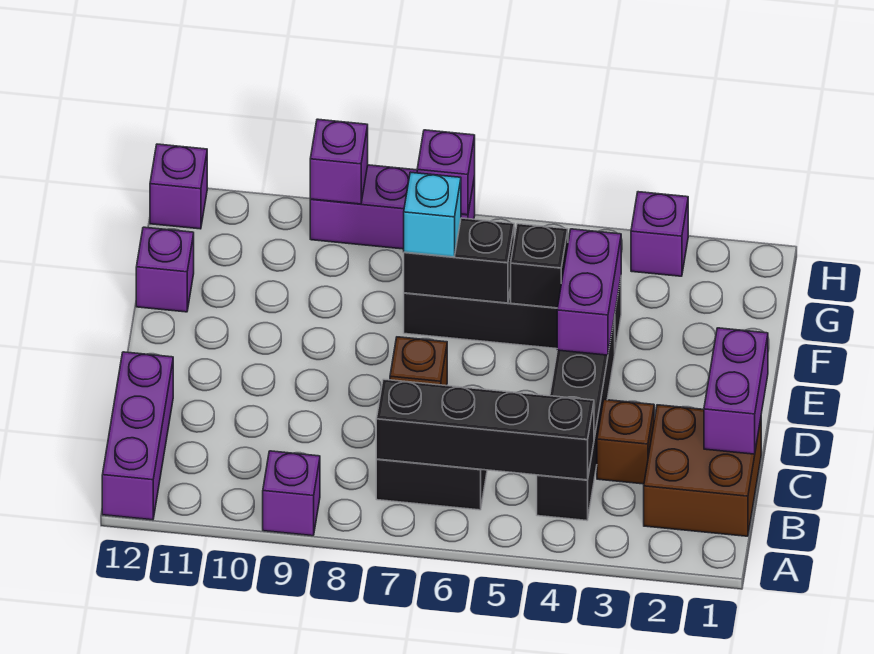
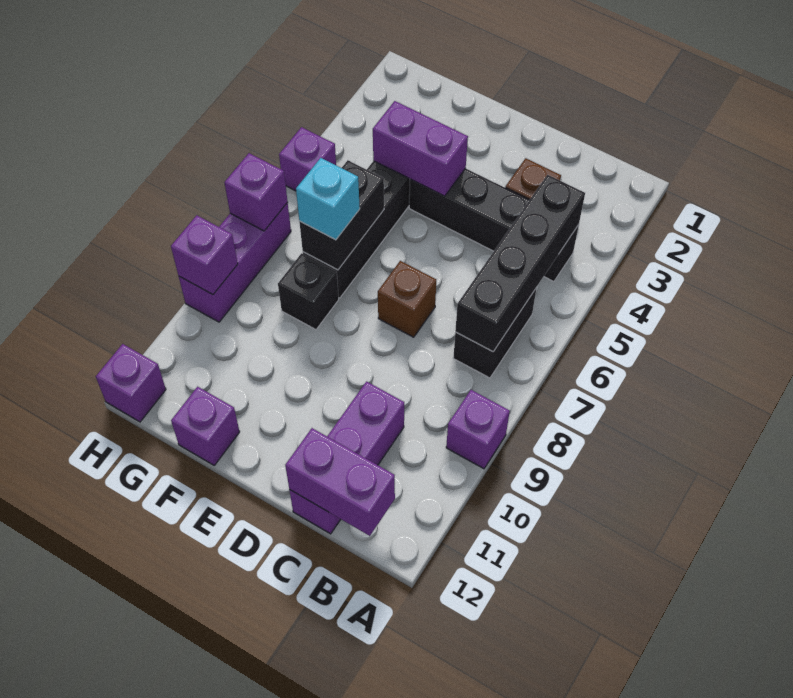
purple 1x3 brick [102,352,173,520] -> purple 1x3 brick turned to [289,382,404,534]
brown 2x2 brick [644,405,761,536] -> none
purple 1x2 brick [704,328,768,454] -> purple 1x2 brick moved to [285,428,395,536]
black 1x1 brick [511,224,568,308] -> black 1x1 brick moved to [278,253,339,330]
purple 1x1 brick [631,192,688,276] -> purple 1x1 brick moved to [279,127,336,191]

